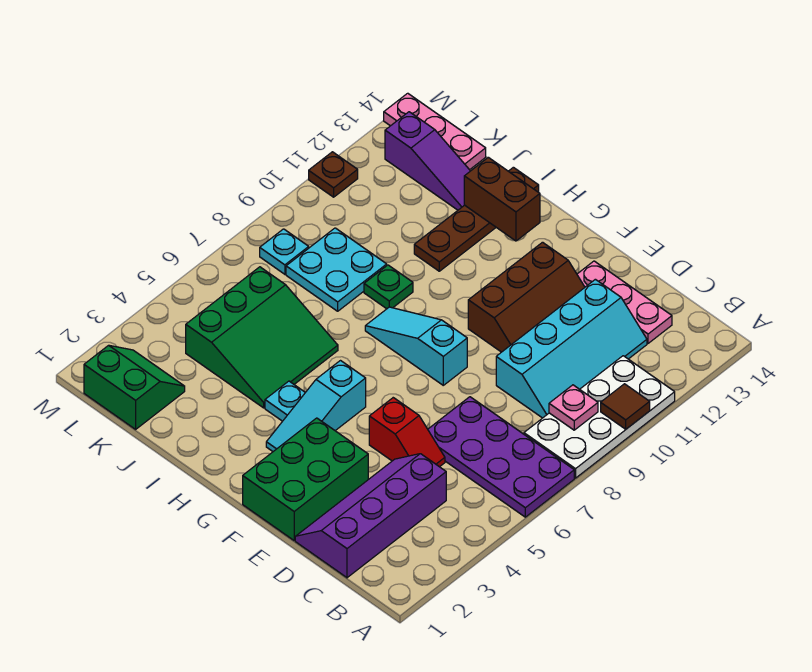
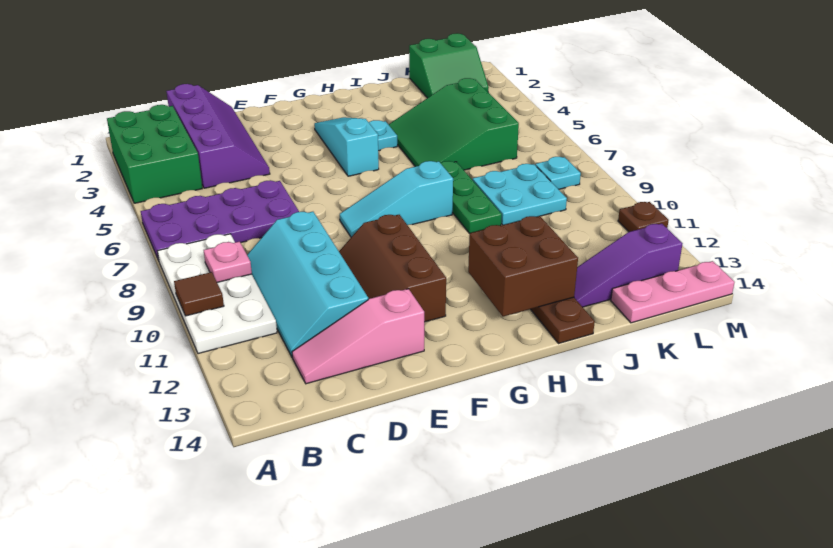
pink 1x3 plate [577,261,672,343] -> pink 1x3 slope [292,289,424,384]
red 1x2 slope [369,398,445,467] -> none
green 2x3 brick [243,418,368,540] -> green 2x3 brick moved to [107,105,202,203]
cyan 1x3 slope [365,307,467,385] -> cyan 1x3 slope turned to [340,161,453,237]
brown 1x2 brick [464,157,540,241] -> brown 2x2 brick [468,216,578,316]
green 1x1 plate [364,265,413,309] -> green 1x3 plate [441,161,502,234]

